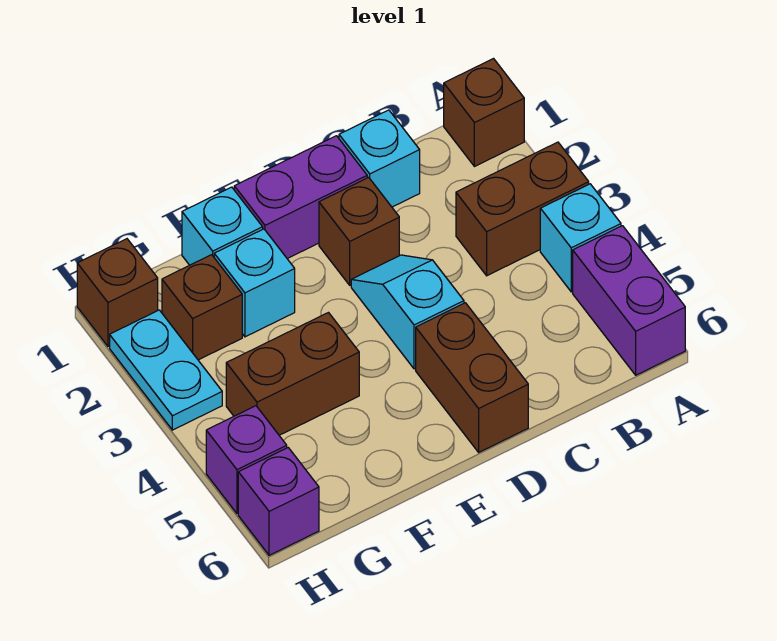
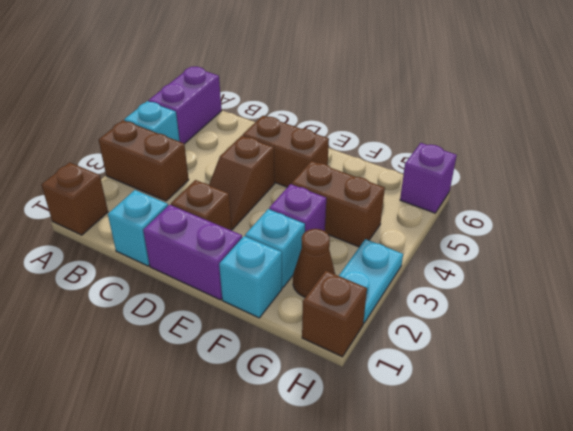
cyan 1x2 slope [351,255,464,369] -> brown 1x2 slope [209,136,275,229]
brown 1x2 brick [416,303,528,452] -> brown 1x2 brick turned to [243,116,329,187]
brown 1x1 brick [162,255,242,360] -> brown 1x1 cone [293,229,335,297]
purple 1x1 brick [206,406,287,514] -> purple 1x1 brick moved to [269,184,326,232]

